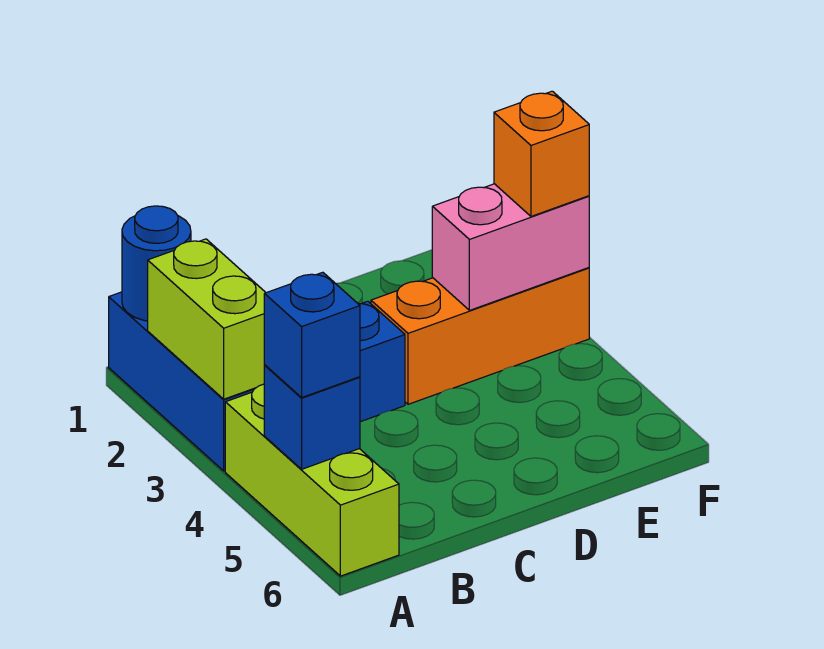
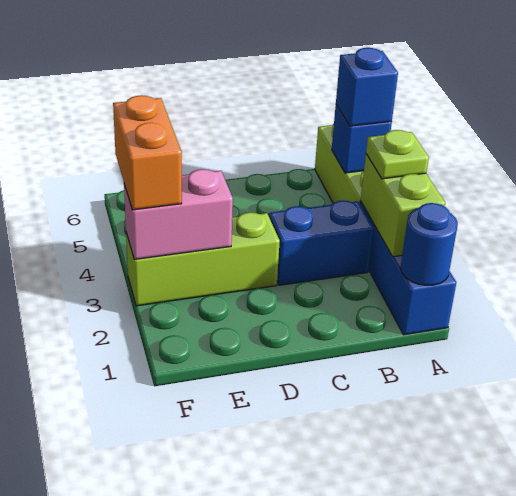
none -> lime 1x1 plate [366,130,429,179]
orange 1x3 brick [371,268,589,404] -> lime 1x3 brick [126,212,280,306]
orange 1x1 brick [494,91,589,216] -> orange 1x2 brick [113,95,182,210]

